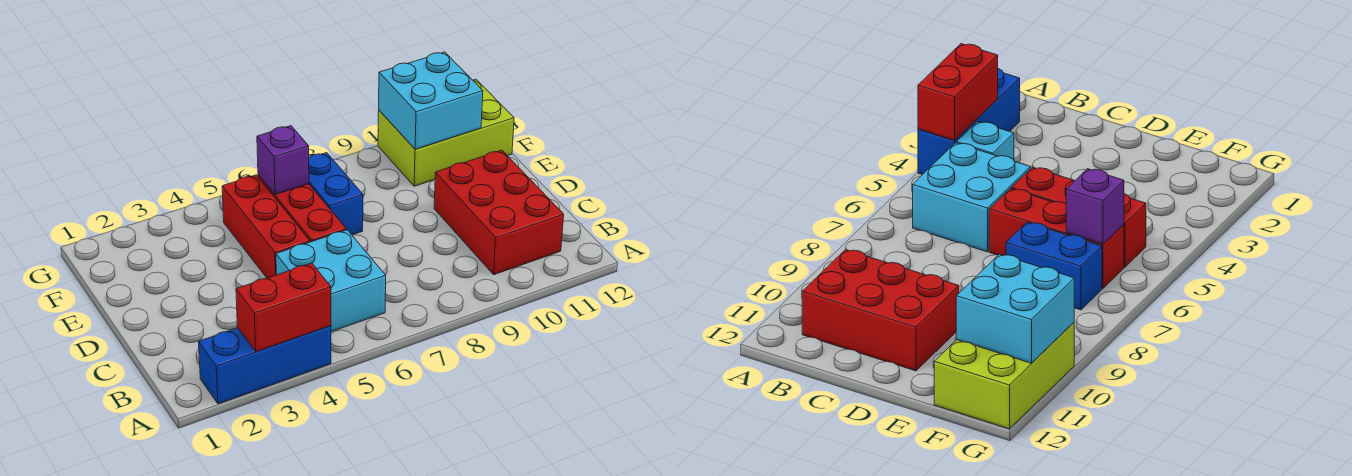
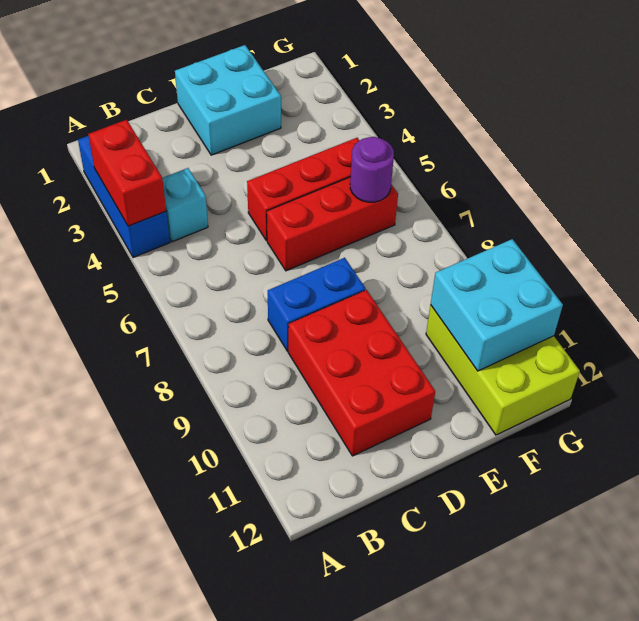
cyan 2x2 brick [276,230,386,332] -> cyan 2x2 brick moved to [175,45,281,155]
red 2x3 brick [434,150,564,275] -> red 2x3 brick turned to [288,290,435,456]
blue 1x2 brick [309,153,363,235] -> blue 1x2 brick moved to [268,258,366,351]
purple 1x1 brick [257,126,309,195] -> purple 1x1 round brick [350,137,394,202]

